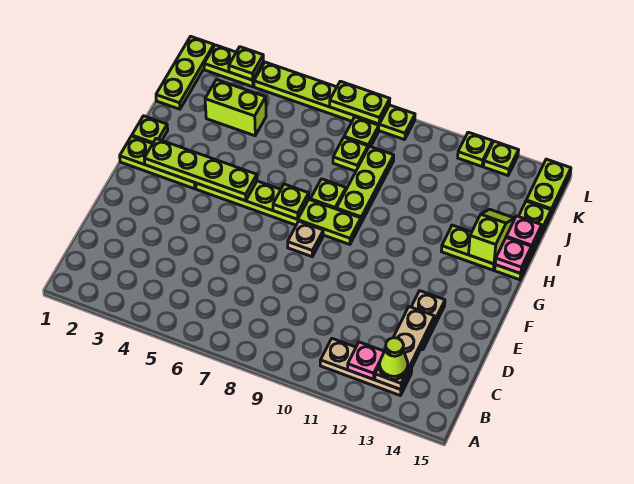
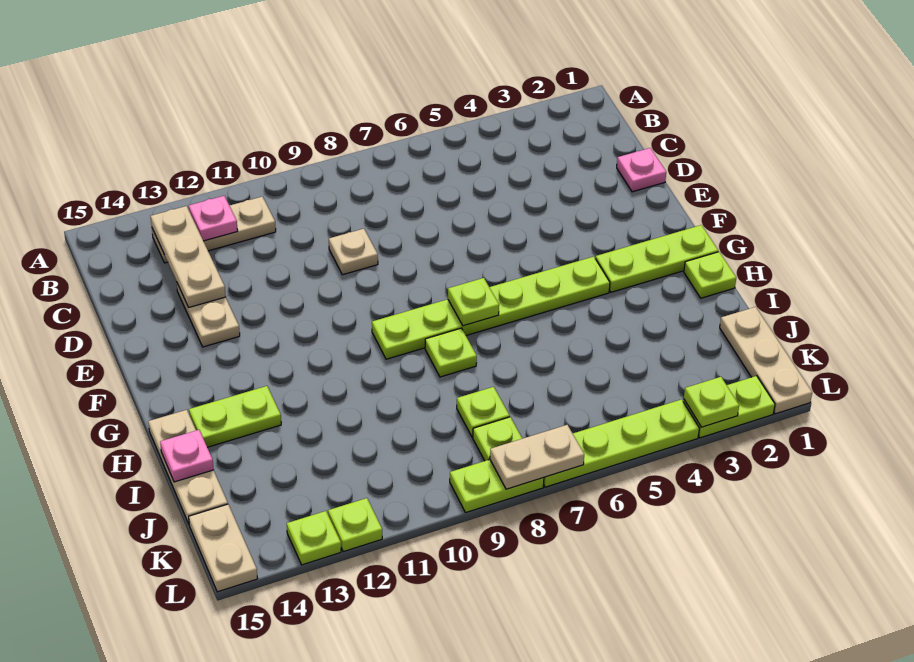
lime 1x1 cone [380,338,408,379] -> none
tan 1x1 plate [288,221,323,257] -> tan 1x1 plate moved to [329,229,378,275]
lime 1x4 plate [144,139,257,201] -> none
lime 1x3 plate [337,146,394,222] -> none
lime 1x2 slope [469,209,515,264] -> none
lime 1x3 plate [495,201,551,280] -> tan 1x3 plate [148,410,228,524]
pink 1x1 plate [495,238,531,274] -> pink 1x1 plate moved to [617,148,666,192]
lime 1x3 plate [156,36,214,109] -> tan 1x3 plate [720,307,812,414]
lime 1x2 brick [205,80,266,136] -> none
lime 1x2 plate [526,159,571,214] -> tan 1x2 plate [189,504,258,592]
lime 1x2 plate [330,81,390,124] -> tan 1x2 plate [490,425,584,489]

